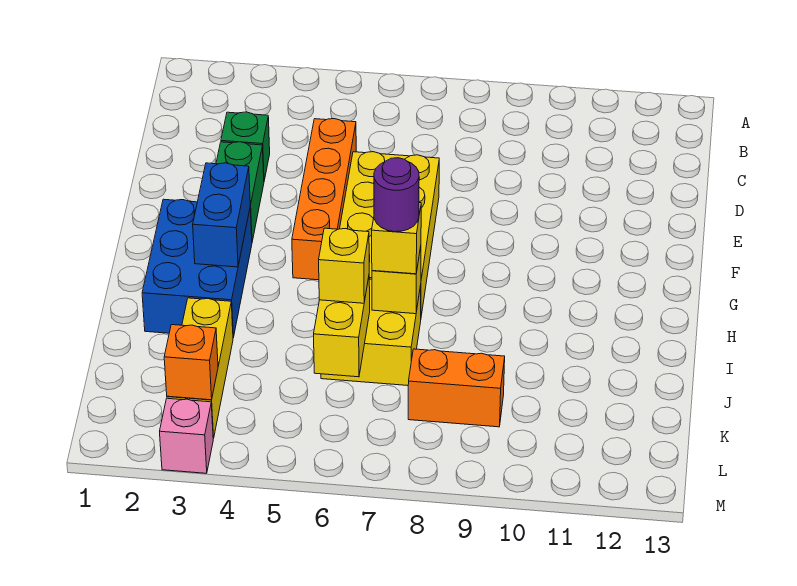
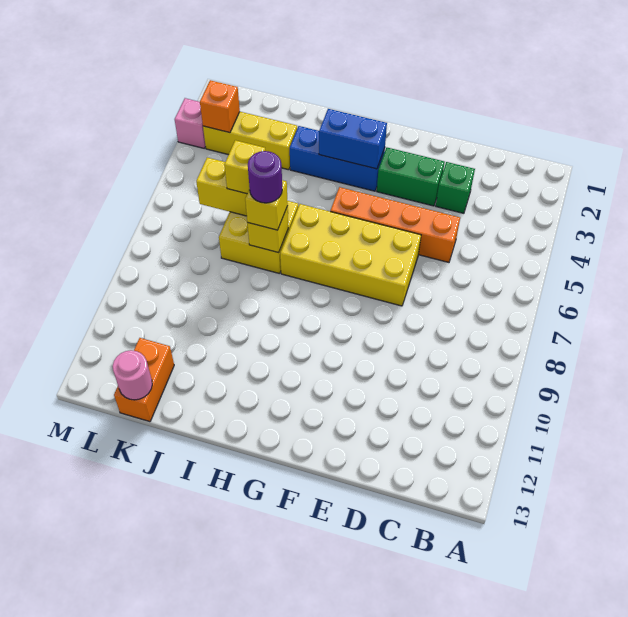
blue 2x3 brick [142,199,252,338] -> blue 1x3 brick [290,126,385,191]
orange 1x2 brick [408,349,505,427] -> orange 1x2 brick moved to [114,338,174,422]
none -> pink 1x1 round brick [113,350,152,400]

